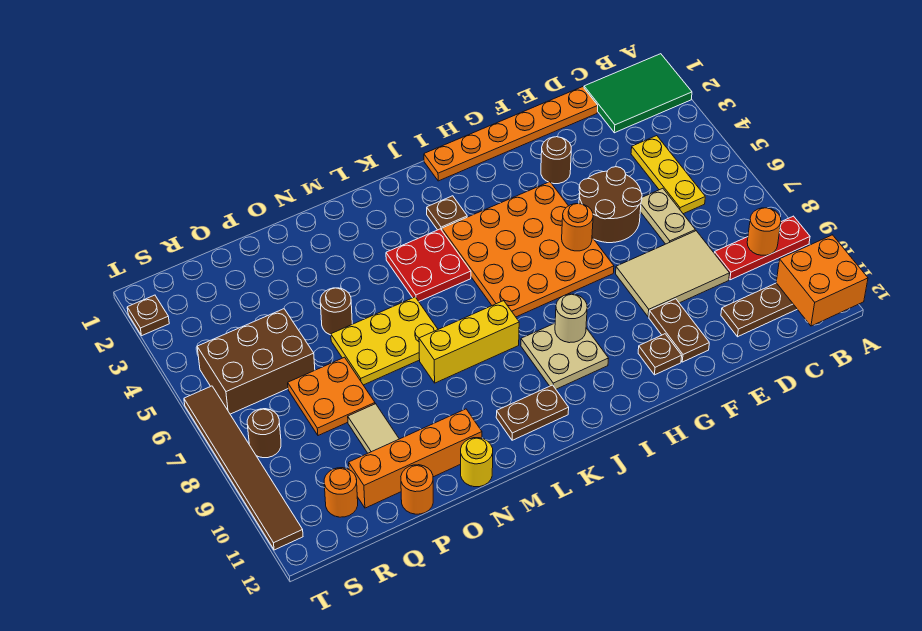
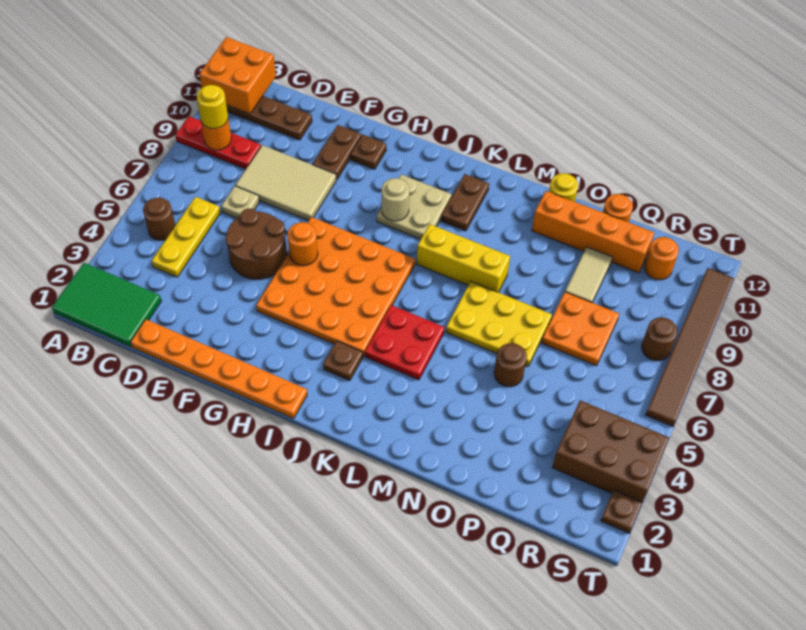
none -> yellow 1x1 round brick [197,85,228,129]
tan 1x2 plate [640,188,695,244] -> tan 1x1 plate [221,186,260,218]
brown 1x1 round brick [541,137,571,184] -> brown 1x1 round brick moved to [143,198,175,240]
brown 1x2 plate [496,385,569,440] -> brown 1x2 plate turned to [441,174,489,231]
brown 2x3 brick [197,309,315,414] -> brown 2x3 brick moved to [552,400,669,502]

